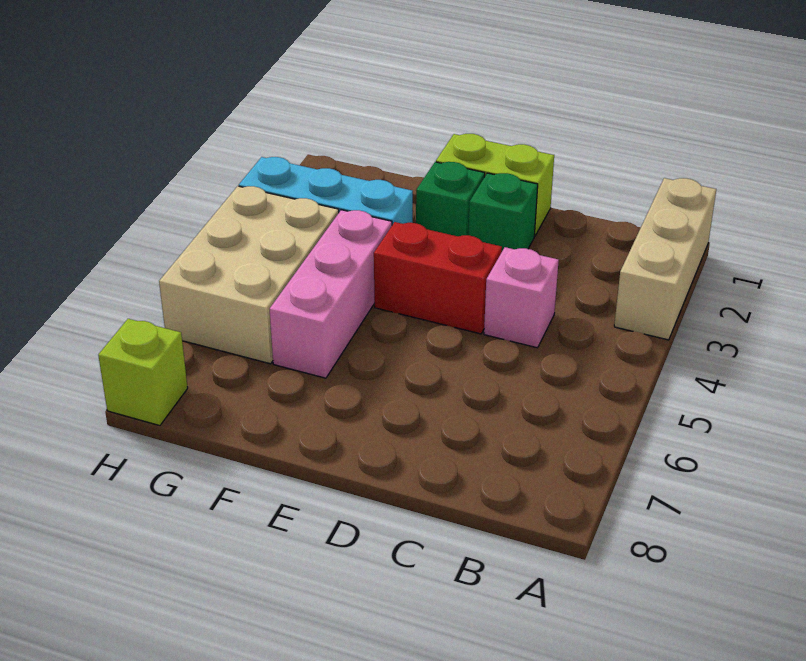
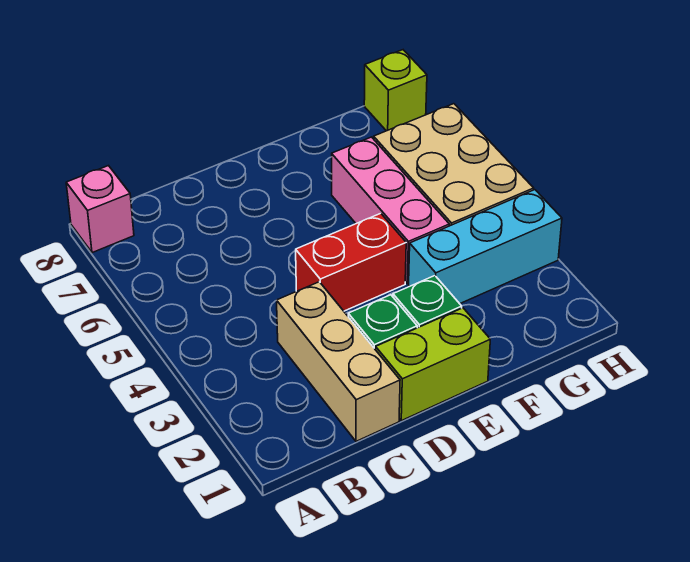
tan 1x3 brick [614,178,716,340] -> tan 1x3 brick moved to [277,282,400,441]
pink 1x1 brick [484,247,559,348] -> pink 1x1 brick moved to [66,166,134,253]

